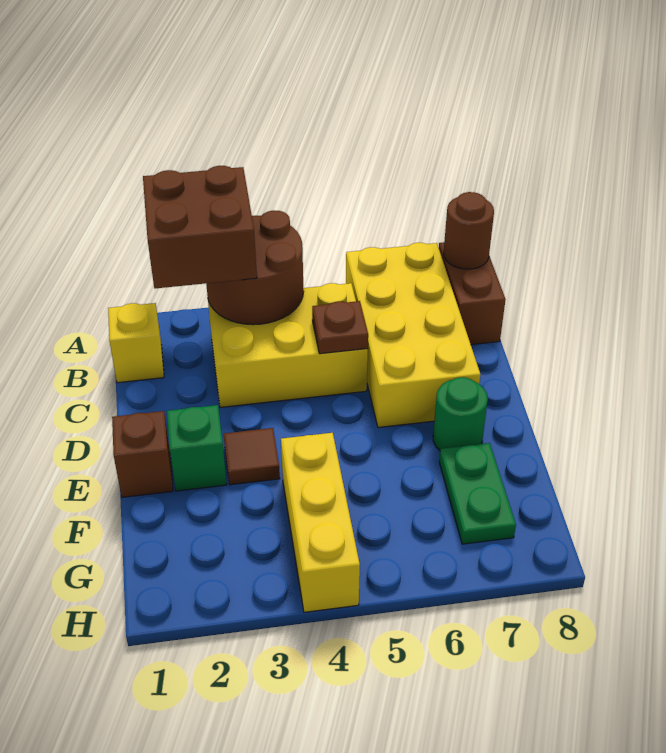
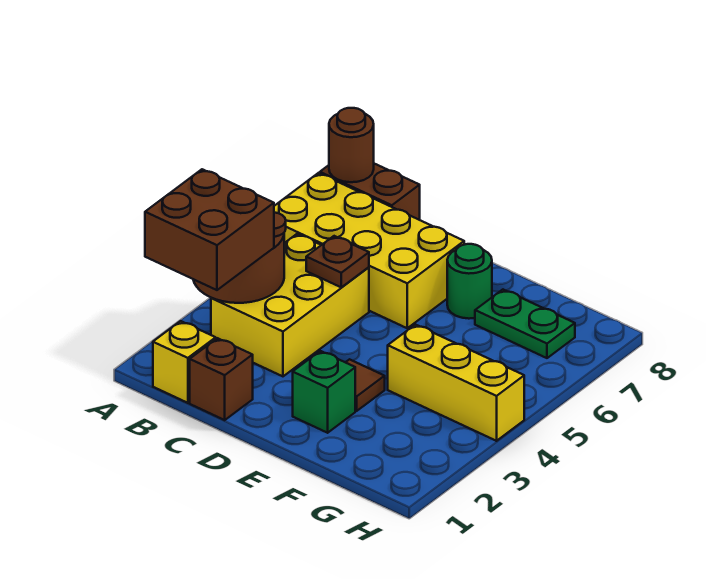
brown 1x1 brick [112,411,173,497] -> brown 1x1 brick moved to [190,338,253,420]

